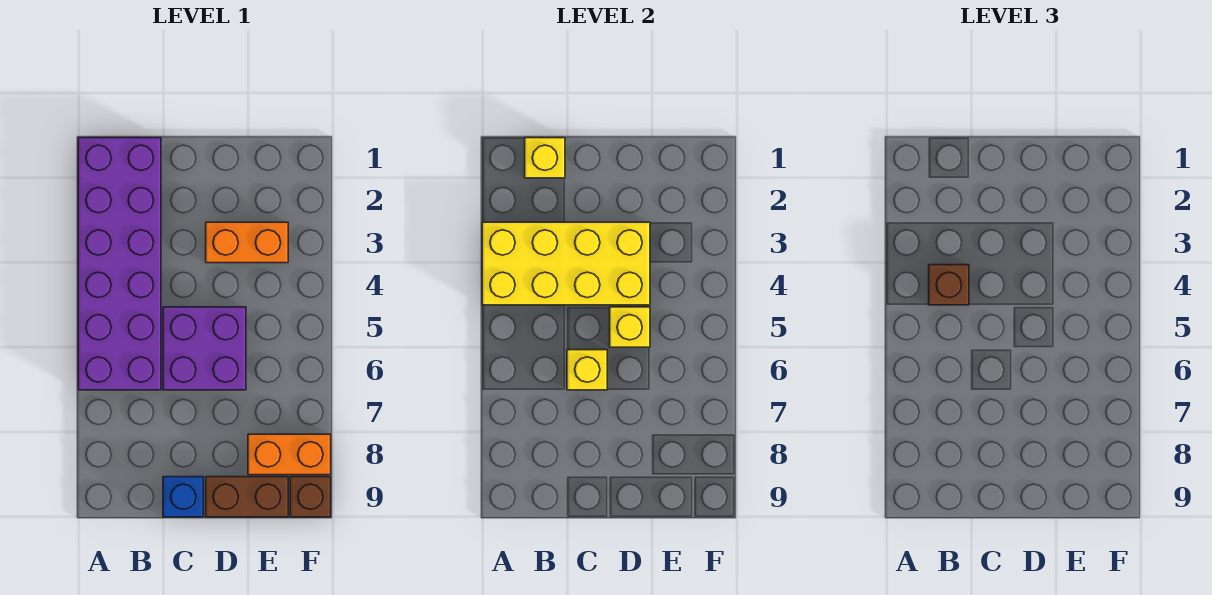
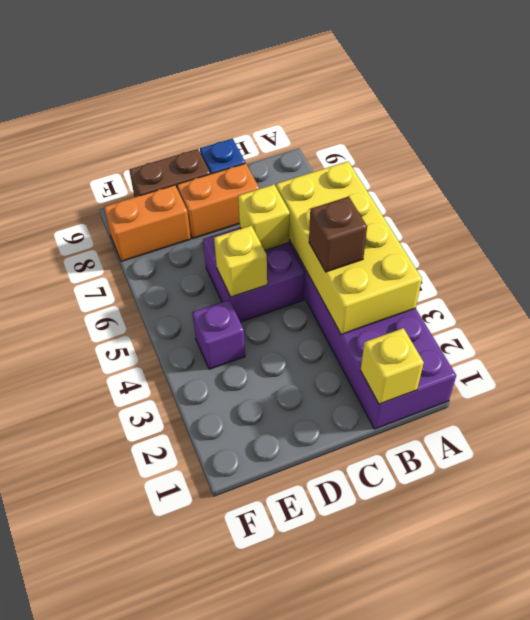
yellow 2x4 brick [482,222,650,305] -> yellow 2x4 brick turned to [276,161,422,335]
orange 1x2 brick [206,222,288,263] -> orange 1x2 brick moved to [177,163,259,239]
none -> purple 1x1 brick [192,300,245,369]
brown 1x1 brick [290,477,331,517] -> none

